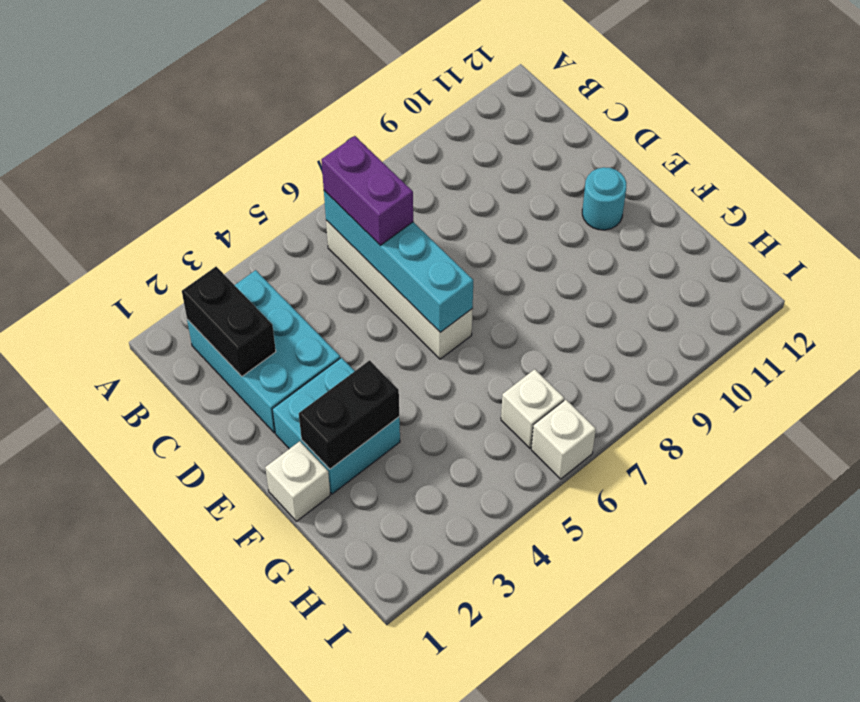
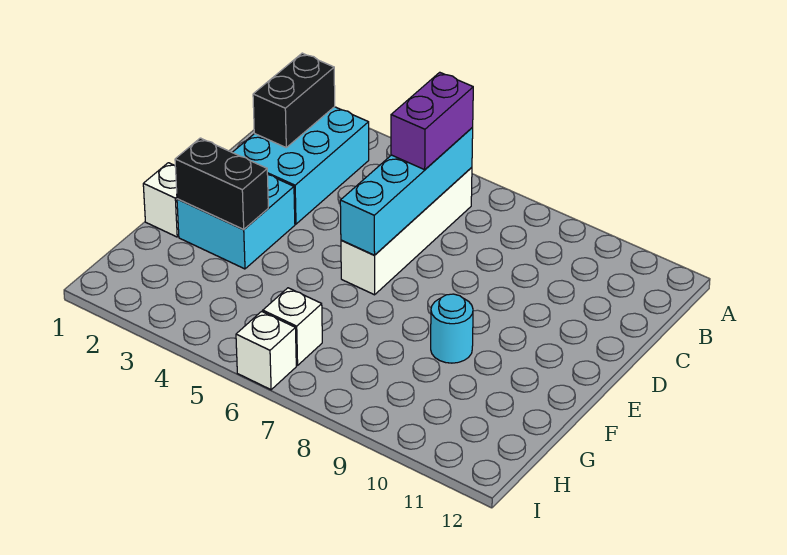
cyan 1x1 round brick [582,167,626,230] -> cyan 1x1 round brick moved to [431,294,473,363]

